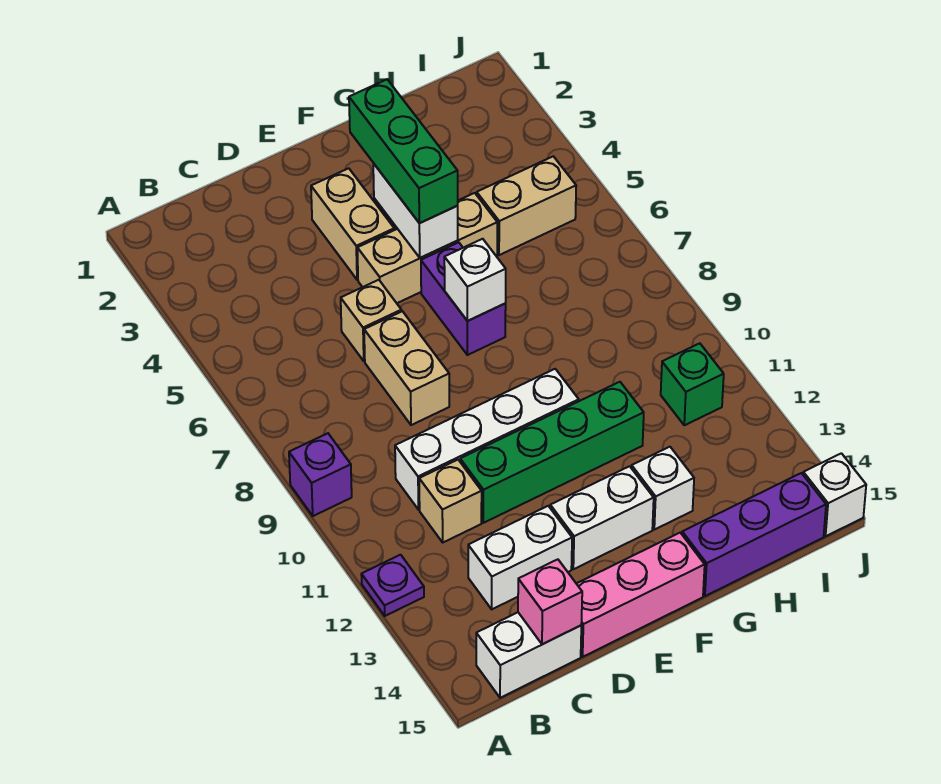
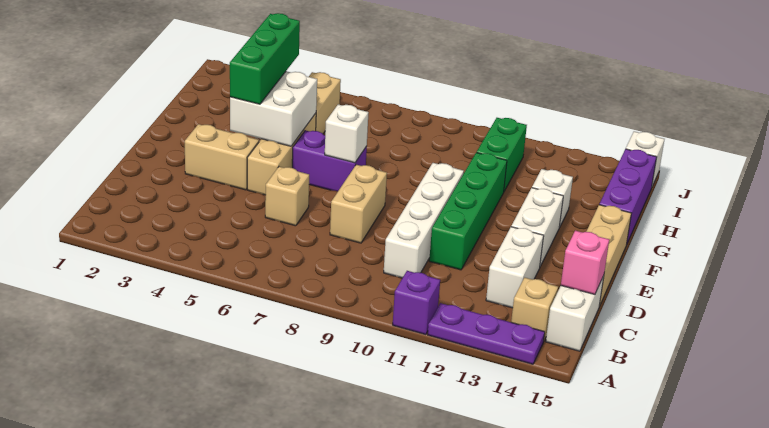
purple 1x1 brick [289,433,352,516] -> purple 1x1 brick moved to [393,271,440,335]
purple 1x1 plate [361,555,424,616] -> purple 1x3 plate [428,303,545,364]
tan 1x1 brick [419,460,482,542] -> tan 1x1 brick moved to [511,278,558,340]
tan 1x2 brick [364,311,449,425] -> tan 1x2 brick turned to [330,165,387,243]
pink 1x3 brick [576,533,705,657] -> tan 1x3 brick [586,205,631,306]
green 1x3 brick [349,80,458,223] -> green 1x3 brick turned to [230,13,300,104]
white 1x2 brick [373,163,458,258] -> white 2x2 brick [230,71,317,146]
green 1x1 brick [661,343,724,425] -> green 1x2 brick [477,118,527,191]

